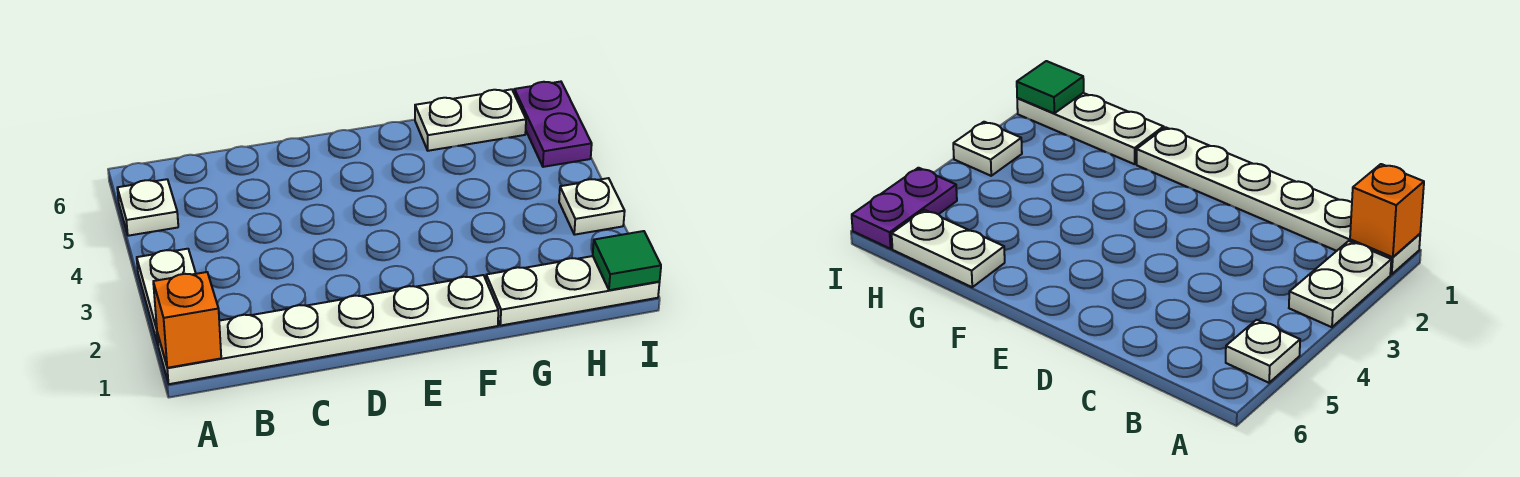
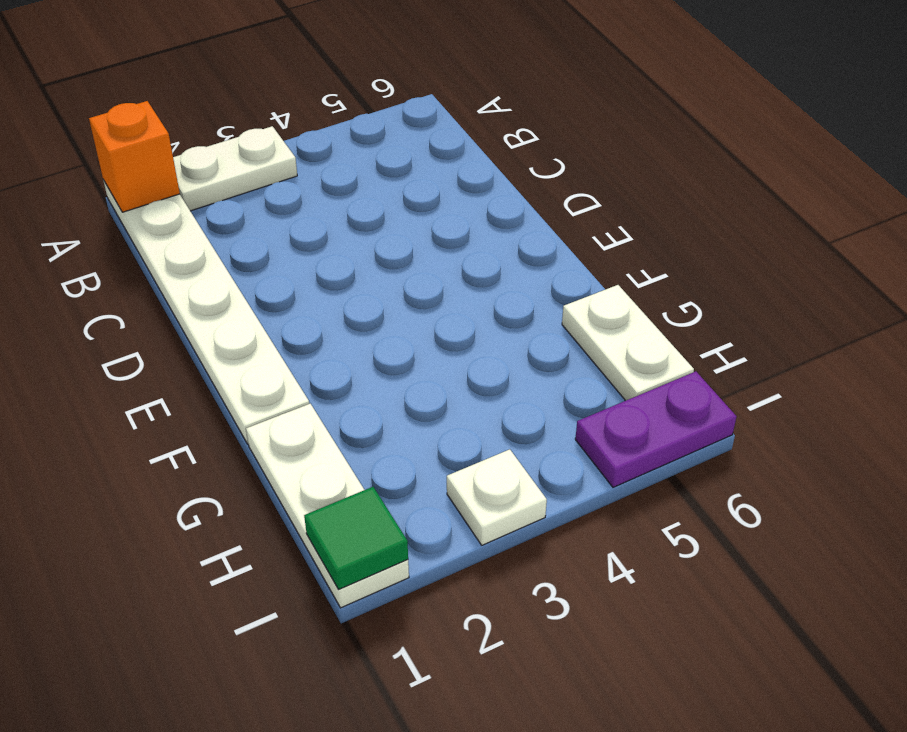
white 1x1 plate [117,179,178,236] -> none

